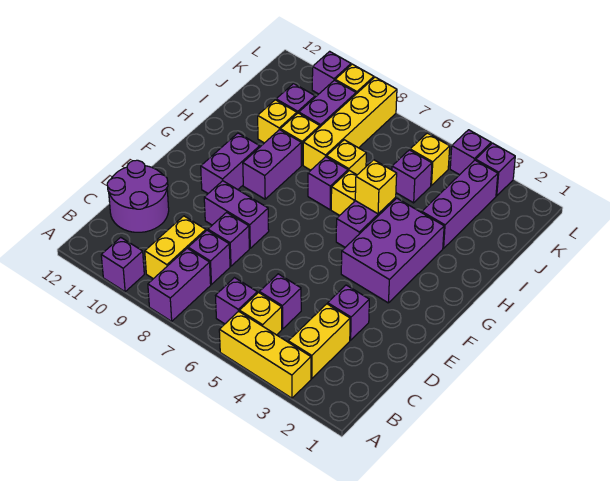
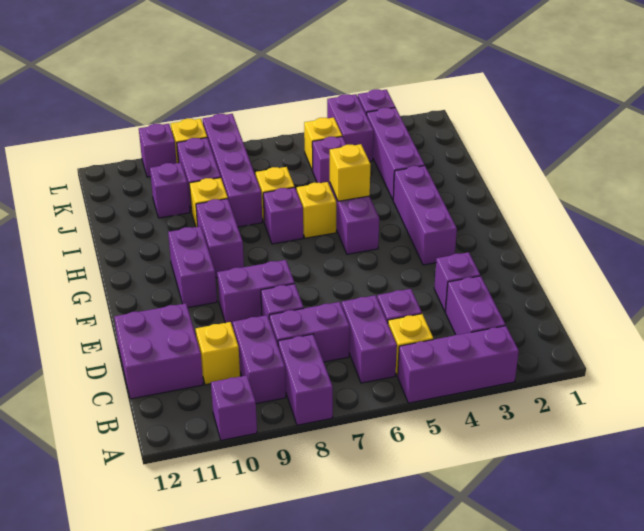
yellow 1x3 brick [219,311,311,398] -> purple 1x3 brick [398,326,519,403]
yellow 1x2 brick [288,304,350,379] -> purple 1x2 brick [446,276,505,335]
purple 1x1 brick [216,278,257,324] -> purple 1x2 brick [342,295,397,383]
yellow 1x2 brick [145,216,206,279] -> purple 1x2 brick [233,315,286,404]
purple 1x1 brick [188,230,230,284] -> purple 1x2 brick [269,302,350,362]
purple 2x2 round brick [107,160,169,232] -> purple 2x2 brick [114,303,203,399]
purple 2x3 brick [341,198,444,303] -> purple 1x3 brick [393,166,457,265]
yellow 1x4 brick [303,77,397,170] -> purple 1x4 brick [203,114,262,227]
yellow 1x1 brick [258,100,297,143] -> yellow 1x1 brick moved to [196,322,240,385]
purple 1x1 brick [450,130,491,175] -> purple 1x2 brick [327,94,374,161]

